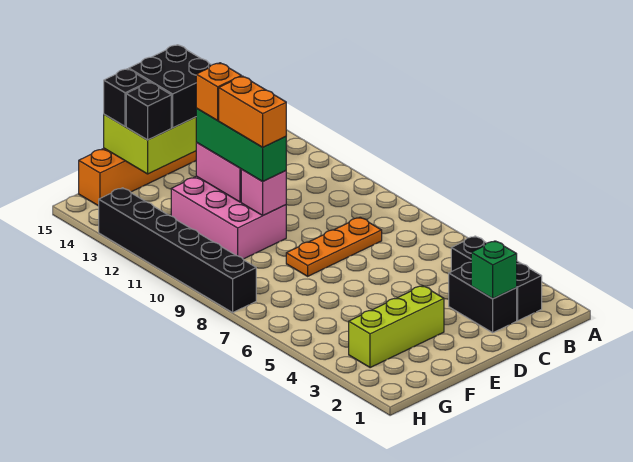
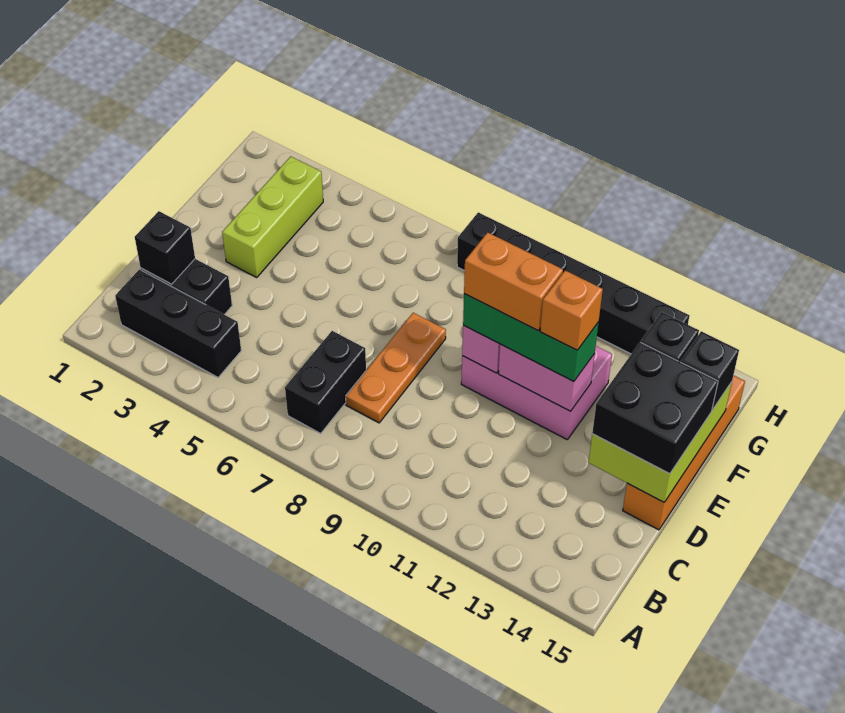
none -> black 1x2 brick [285,331,366,433]
green 1x1 brick [471,241,517,299] -> black 1x1 brick [135,211,195,284]

